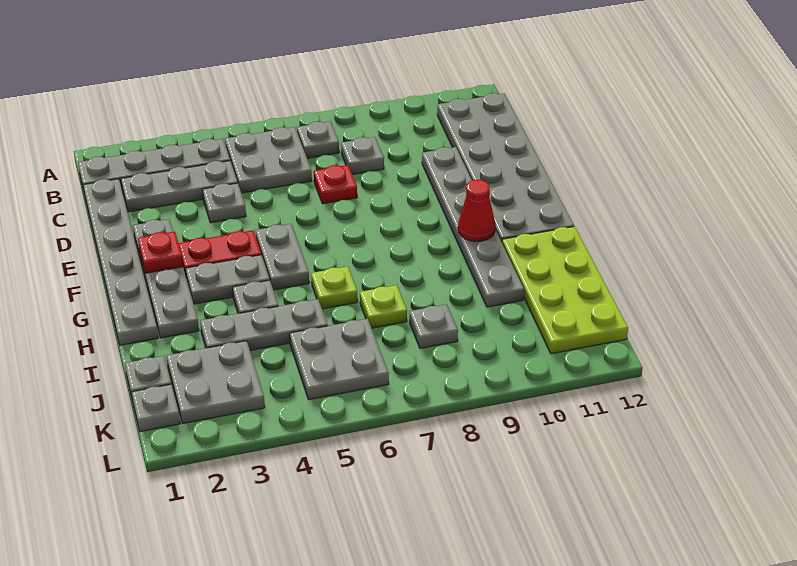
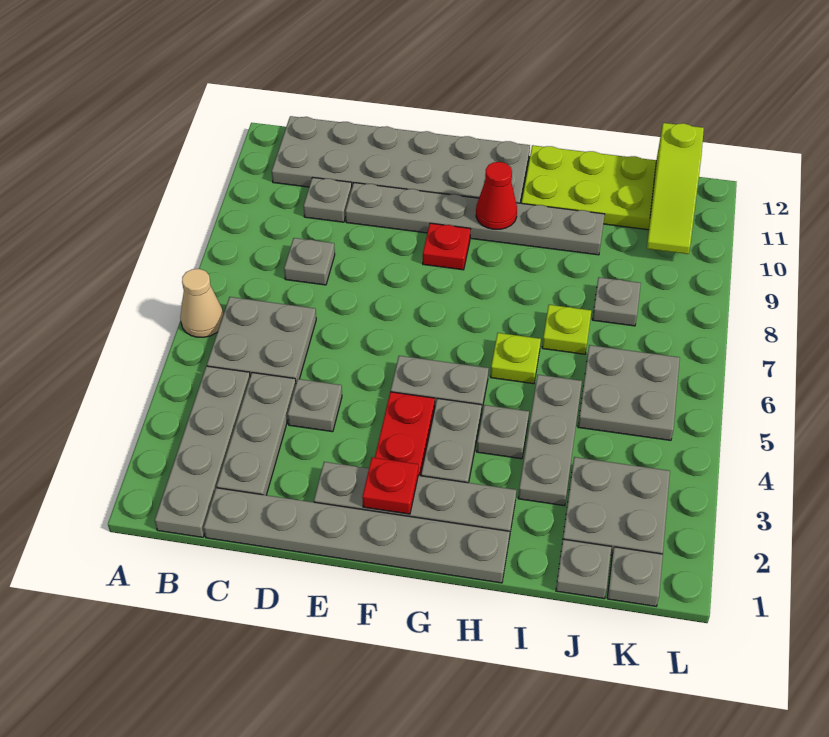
none -> tan 1x1 cone [180,269,223,337]
grey 1x1 plate [297,121,339,158] -> grey 1x1 plate moved to [304,177,352,222]
red 1x1 plate [314,165,357,204] -> red 1x1 plate moved to [423,223,470,270]
none -> lime 1x3 slope [647,123,704,254]

